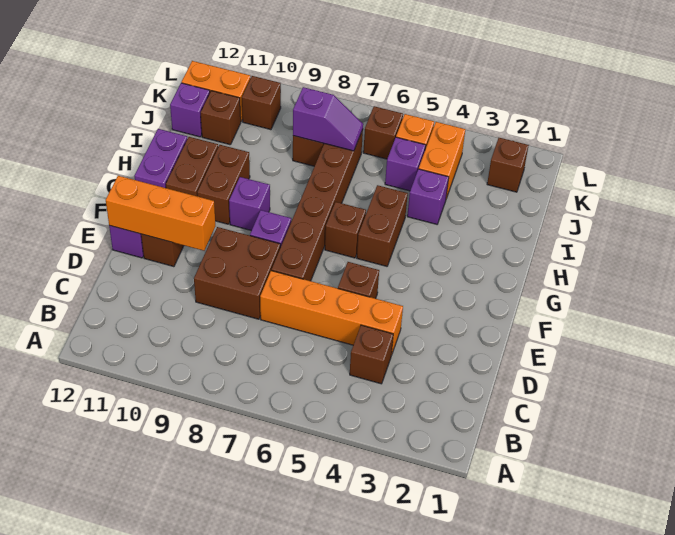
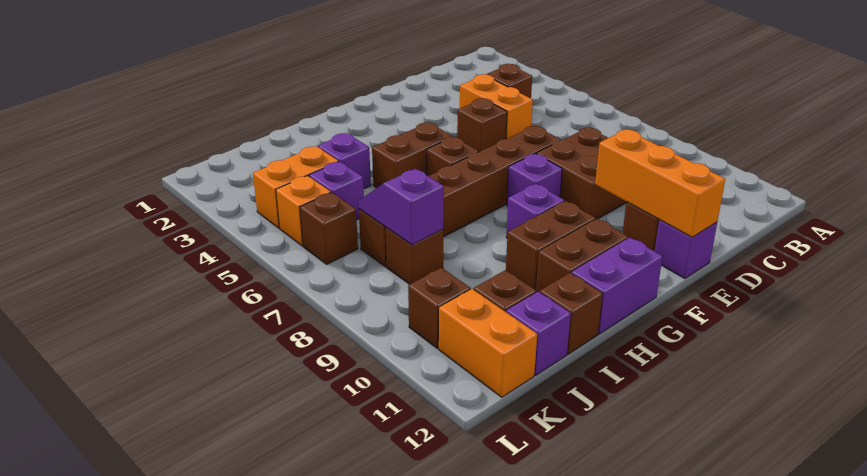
orange 1x4 brick [260,271,403,355] -> orange 1x2 brick [460,74,533,139]
brown 1x1 brick [487,138,529,192] -> brown 1x1 brick moved to [540,273,603,354]

